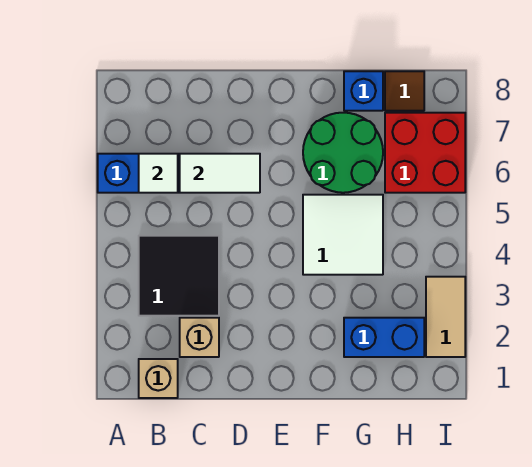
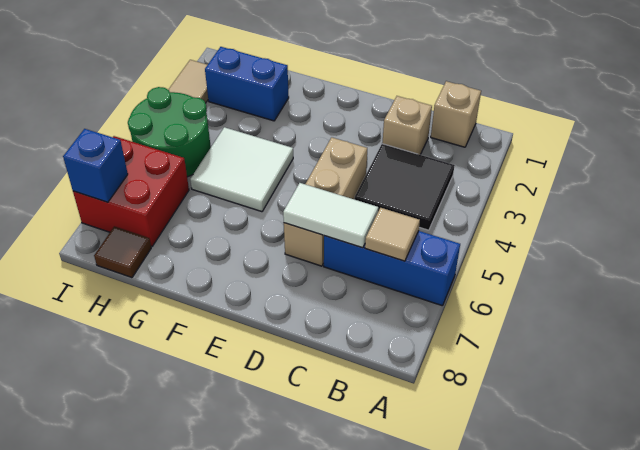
white 1x1 tile [139,154,178,193] -> tan 1x1 tile [365,208,420,261]
none -> tan 1x3 brick [284,137,367,266]
green 2x2 round brick [303,113,383,193] -> green 2x2 round brick moved to [128,87,211,177]
blue 1x1 brick [344,71,383,111] -> blue 1x1 brick moved to [63,129,128,202]

